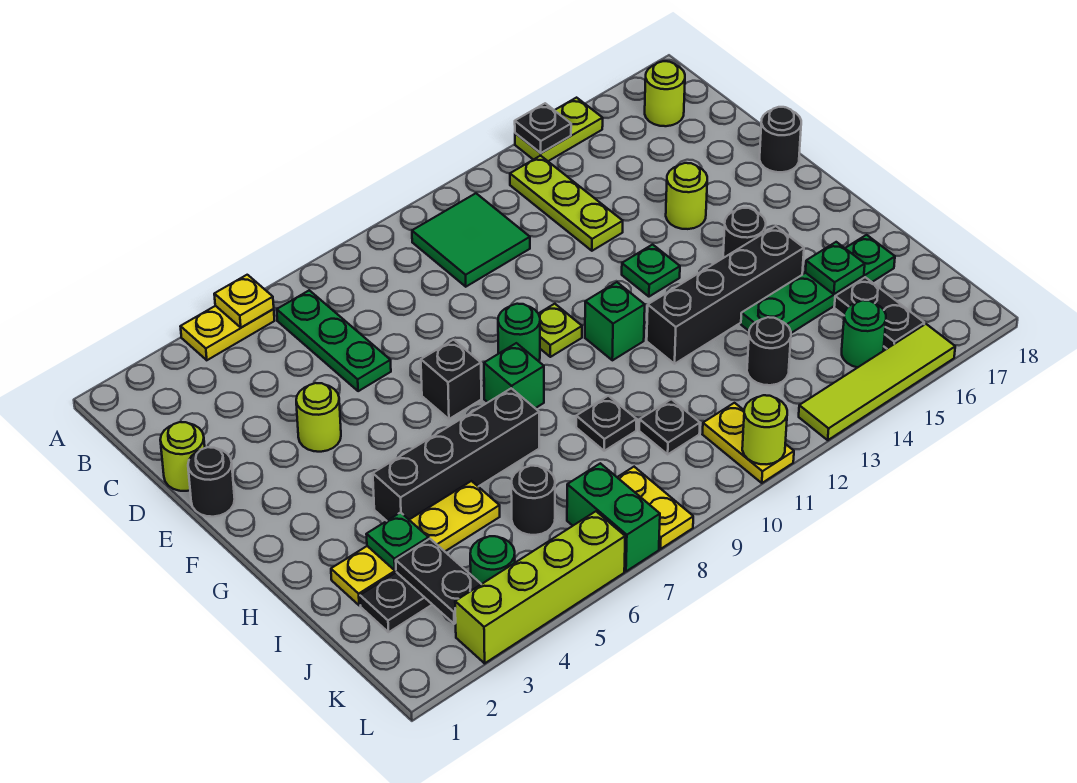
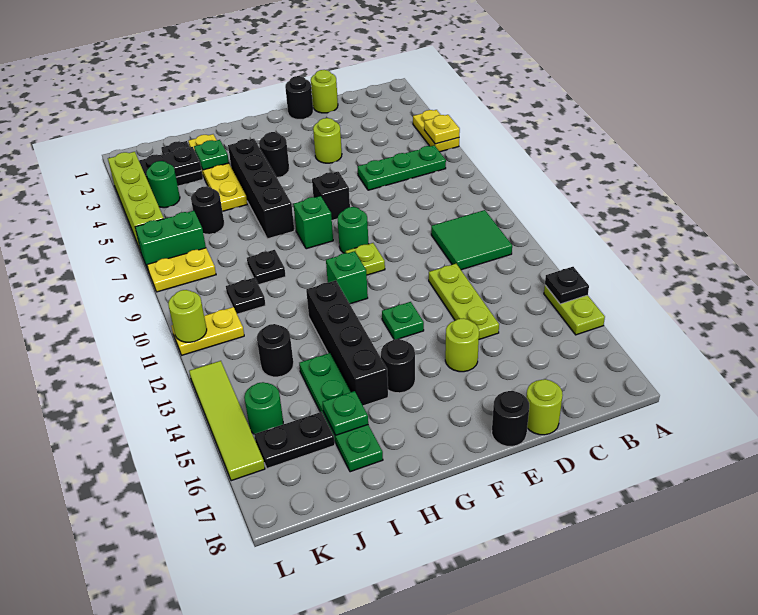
lime 1x3 plate [510,156,623,251] -> lime 1x3 plate turned to [429,264,499,339]
lime 1x1 round brick [645,61,685,126] -> lime 1x1 round brick moved to [526,379,563,435]
none -> black 1x1 round brick [259,132,289,177]

